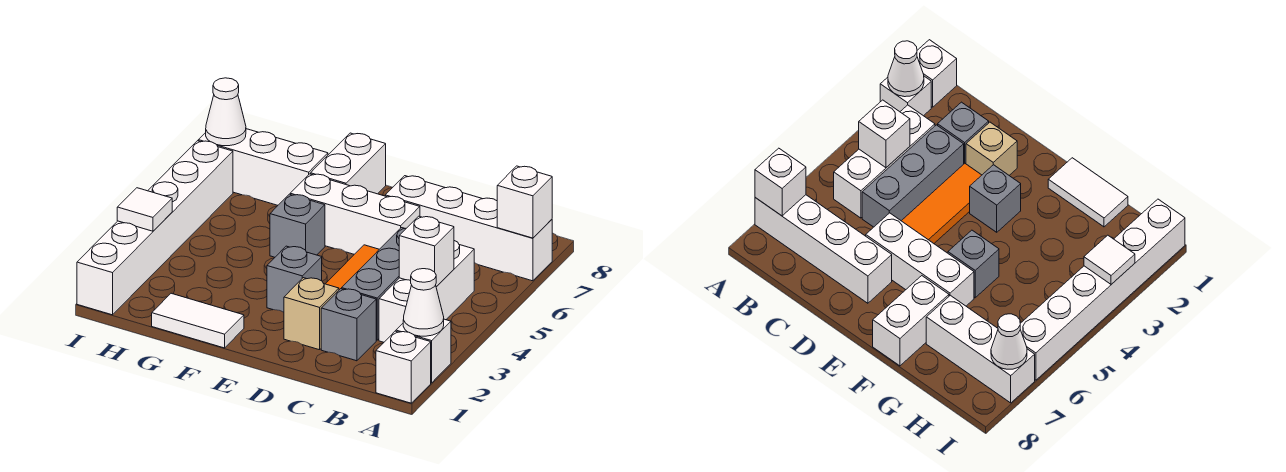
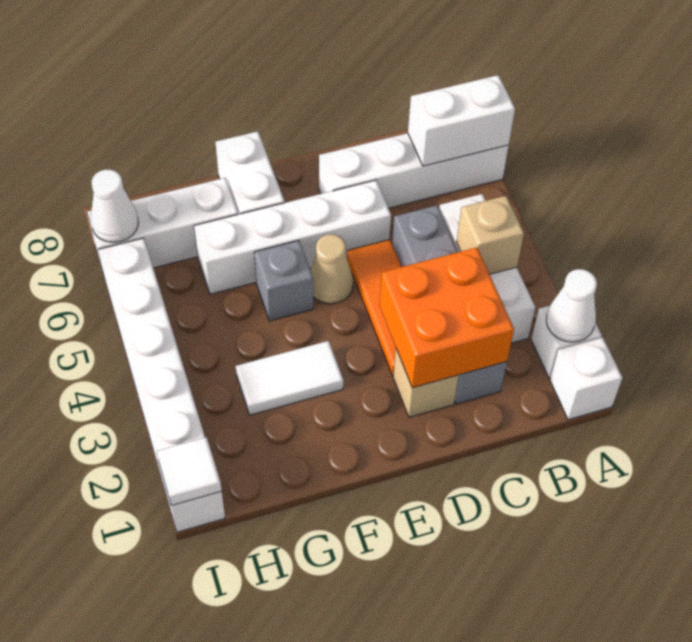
white 1x1 brick [497,166,552,238] -> white 1x2 brick [408,75,515,166]
white 1x1 brick [399,216,454,287] -> tan 1x1 brick [457,196,524,274]
none -> orange 2x2 brick [379,247,514,388]
white 1x3 brick [290,174,420,254] -> white 1x4 brick [194,180,391,294]
grey 1x1 brick [267,246,322,312] -> none
none -> tan 1x1 cone [310,234,353,304]
white 1x2 tile [152,293,244,348] -> white 1x2 tile moved to [236,341,343,415]
white 1x1 tile [117,188,172,231] -> white 1x1 tile moved to [156,437,222,506]

